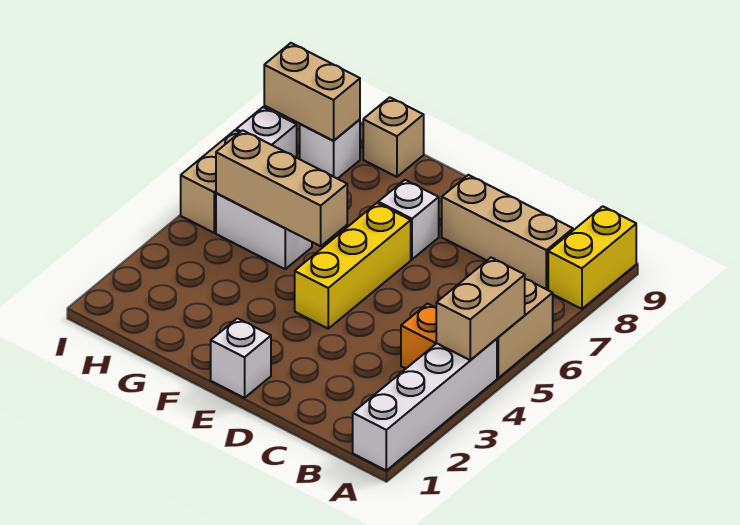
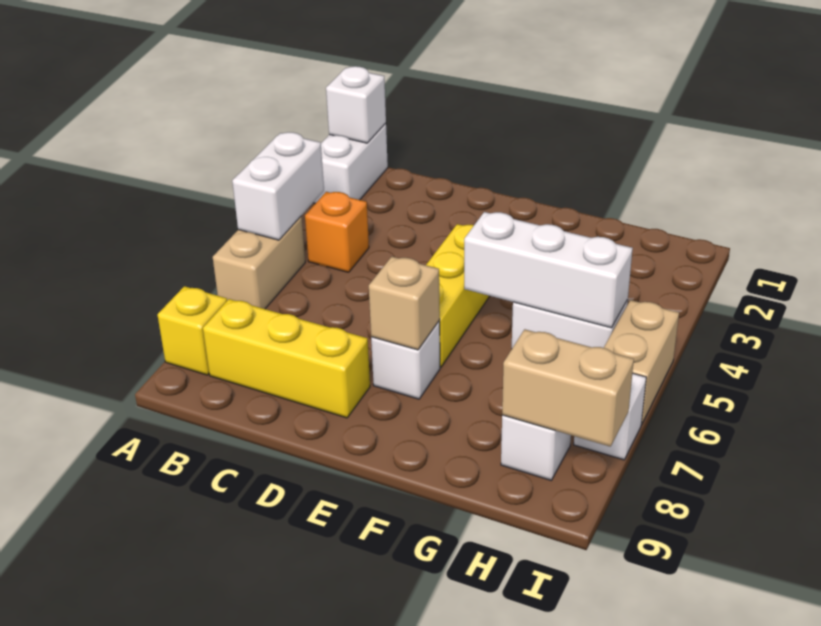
white 1x4 brick [353,339,497,471] -> white 1x2 brick [313,123,388,203]
tan 1x2 brick [436,258,525,360] -> white 1x2 brick [232,132,324,240]
yellow 1x2 brick [548,206,636,309] -> yellow 1x1 brick [157,286,227,375]
tan 1x3 brick [442,175,573,290] -> yellow 1x3 brick [203,299,370,418]
white 1x1 brick [211,318,271,398] -> white 1x1 brick moved to [326,66,386,143]
tan 1x3 brick [216,130,347,246] -> white 1x3 brick [464,212,633,328]
tan 1x1 brick [363,97,424,177] -> tan 1x1 brick moved to [369,257,440,350]

